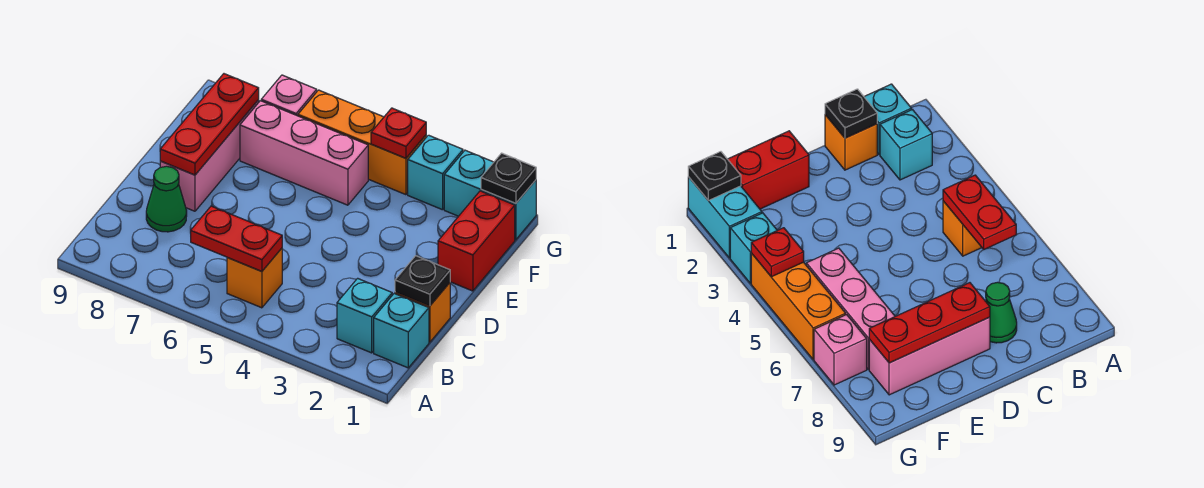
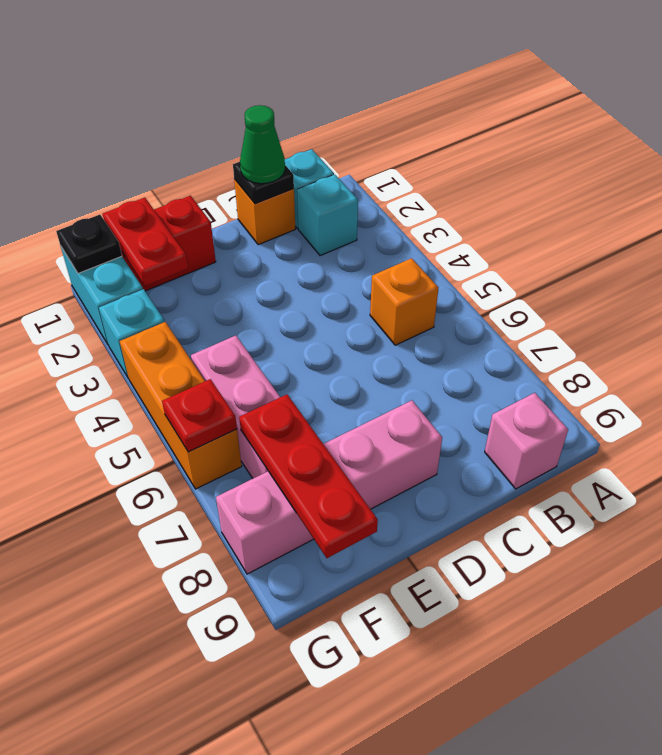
red 1x2 plate [191,206,282,271] -> red 1x2 plate moved to [103,198,188,286]
green 1x1 cone [146,166,187,232] -> green 1x1 cone moved to [240,105,285,184]
pink 1x3 brick [160,100,259,211] -> pink 1x4 brick [216,400,442,574]
red 1x3 plate [160,74,259,175] -> red 1x3 plate turned to [239,394,378,558]
red 1x1 plate [371,108,426,158] -> red 1x1 plate moved to [162,379,237,452]
pink 1x1 brick [261,75,317,116] -> pink 1x1 brick moved to [485,393,568,489]

